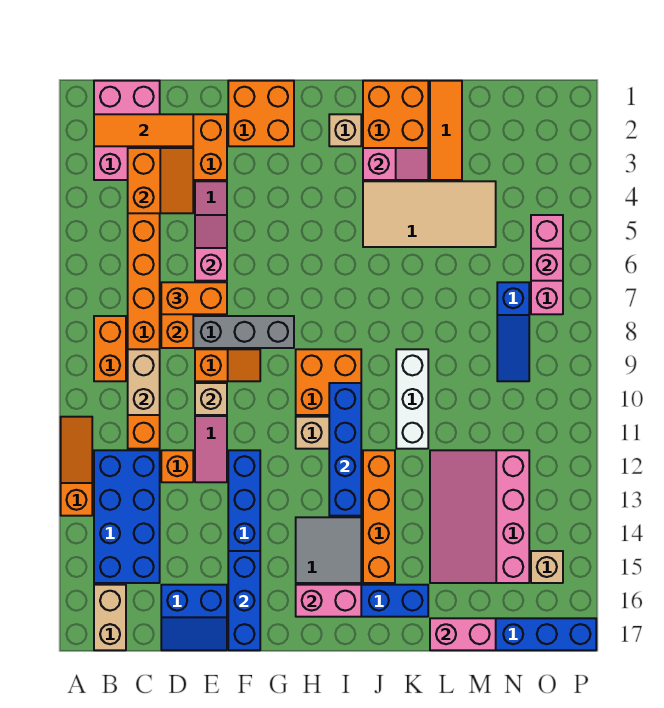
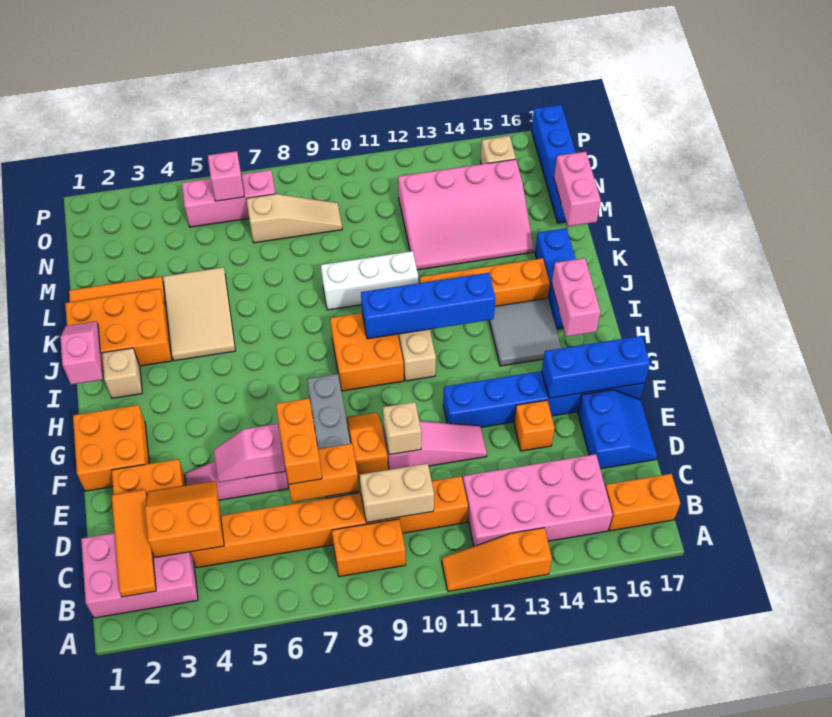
blue 2x4 brick [94,450,160,583] -> pink 2x4 brick [463,454,612,546]
tan 1x2 brick [94,585,126,650] -> orange 1x2 brick [605,474,680,531]
orange 1x1 brick [161,450,193,482] -> orange 1x1 brick moved to [514,400,555,451]
pink 1x2 slope [363,148,428,180] -> pink 1x2 slope moved to [60,321,103,384]
tan 2x4 tile [363,181,496,247] -> tan 2x3 tile [163,267,236,361]
blue 1x3 slope [497,282,529,381] -> tan 1x3 slope [246,194,342,243]

